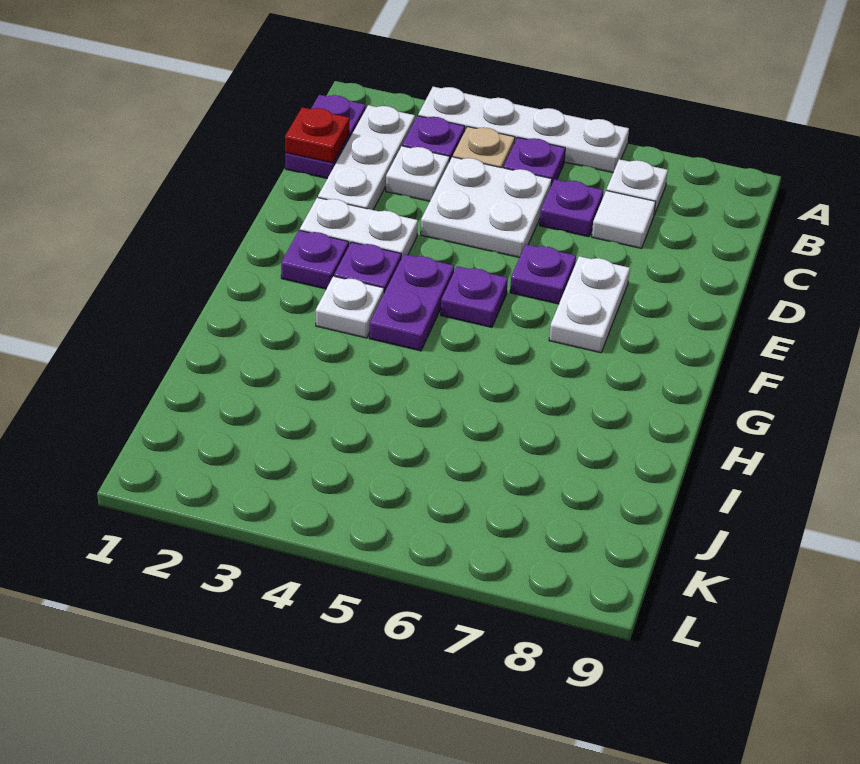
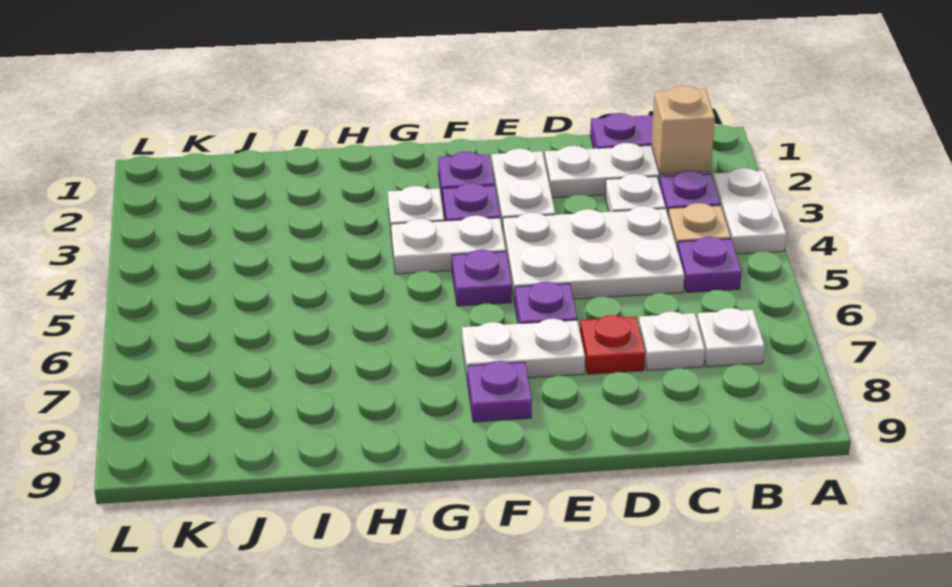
white 1x4 plate [418,87,629,173] -> white 1x2 plate [713,168,786,254]
none -> tan 1x1 brick [651,86,715,174]
red 1x1 plate [285,107,349,163] -> red 1x1 plate moved to [580,315,645,374]
white 2x2 plate [421,157,552,258] -> white 2x3 plate [503,206,685,302]
purple 1x1 plate [539,179,603,237] -> purple 1x1 plate moved to [468,361,532,422]
white 1x1 tile [592,191,655,248] -> white 1x1 plate [639,312,705,371]
purple 1x2 plate [369,254,454,351] -> white 1x2 plate [391,216,506,274]

